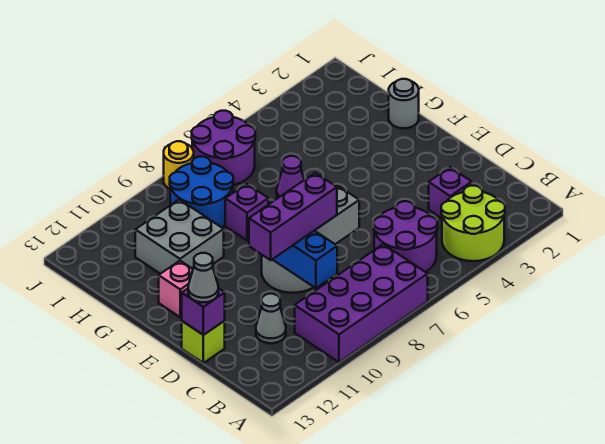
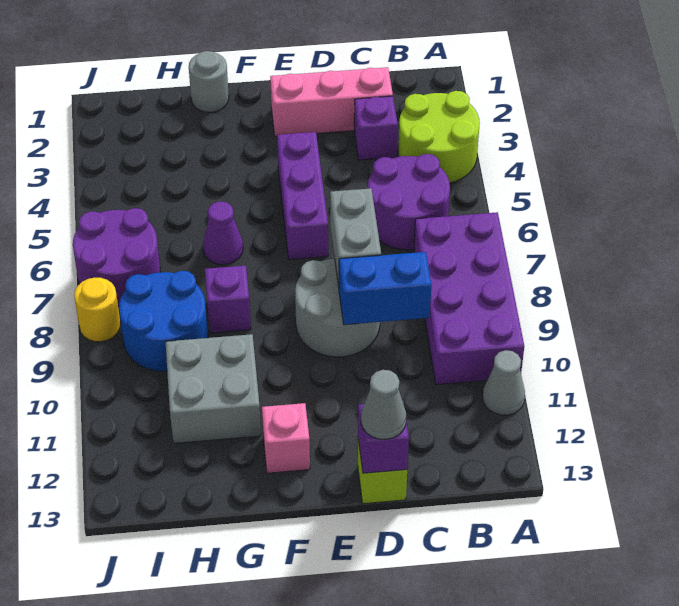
none -> pink 1x3 brick [270,67,393,137]
grey 1x1 cone [256,294,286,343] -> grey 1x1 cone moved to [483,350,525,415]
purple 1x3 brick [249,173,337,260] -> purple 1x3 brick moved to [277,132,328,260]

